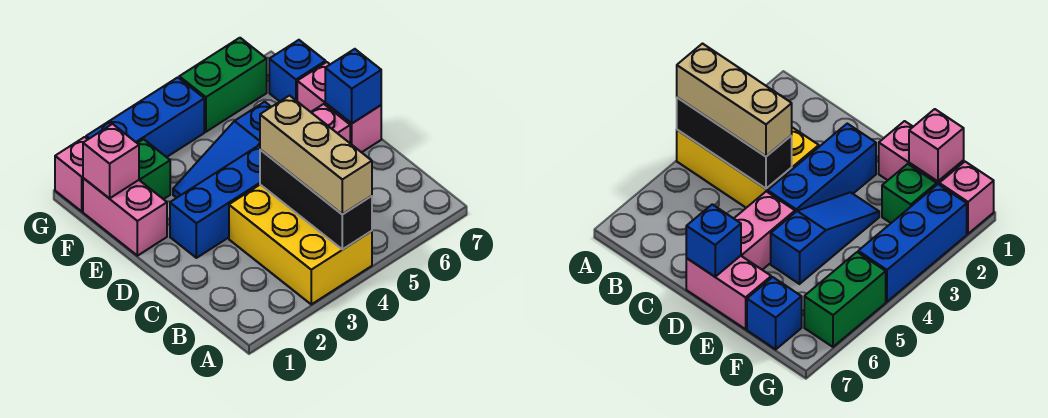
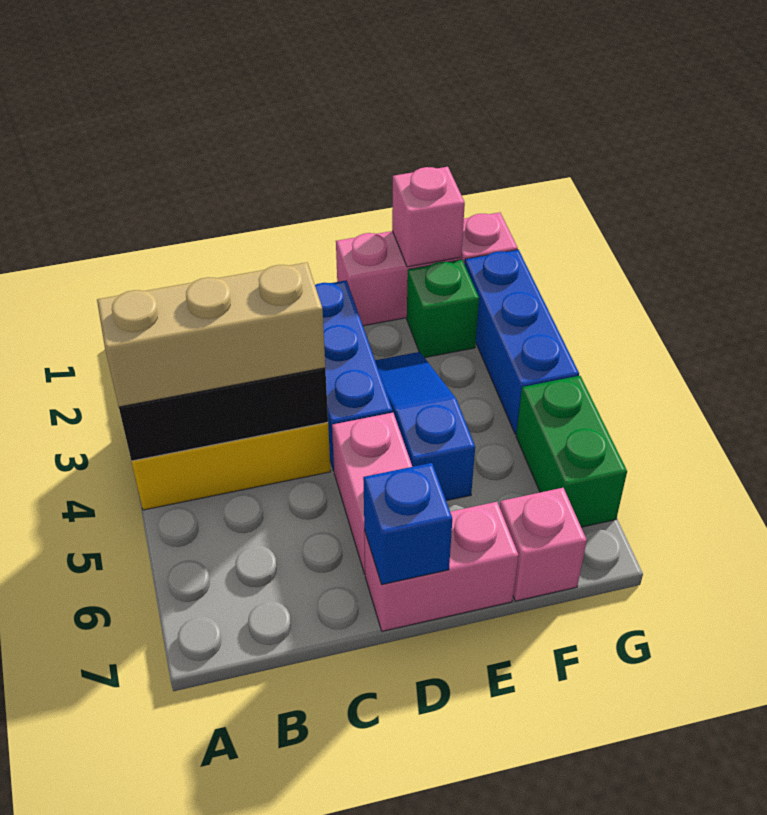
blue 1x1 brick [269,40,326,101] -> pink 1x1 brick [500,488,587,601]

